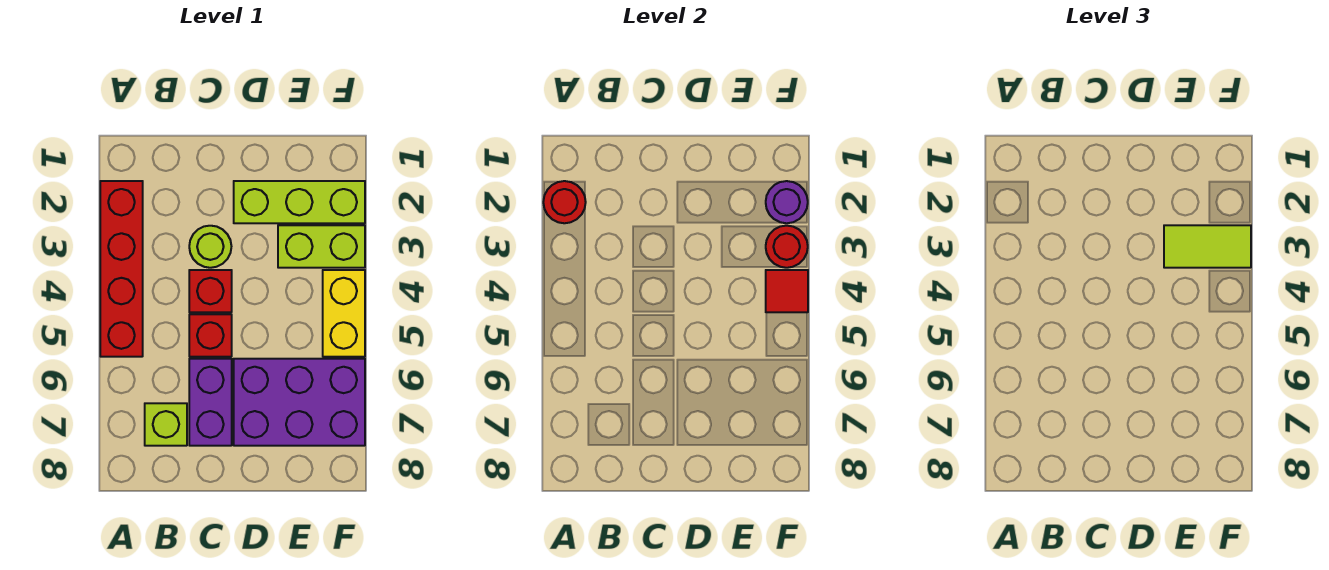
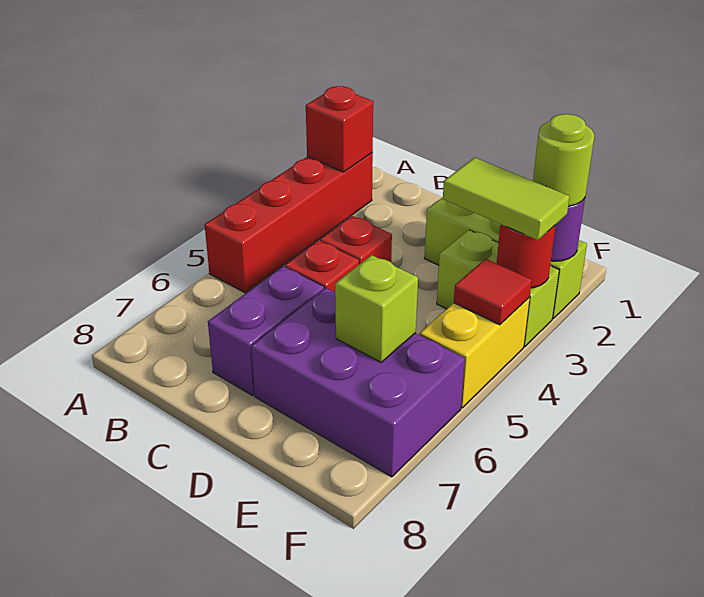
red 1x1 round brick [543,181,586,223] -> red 1x1 brick [306,86,373,172]
lime 1x1 brick [145,403,187,446] -> lime 1x1 brick moved to [335,255,418,362]
lime 1x1 round brick [189,226,231,268] -> lime 1x1 round brick moved to [533,114,594,206]

